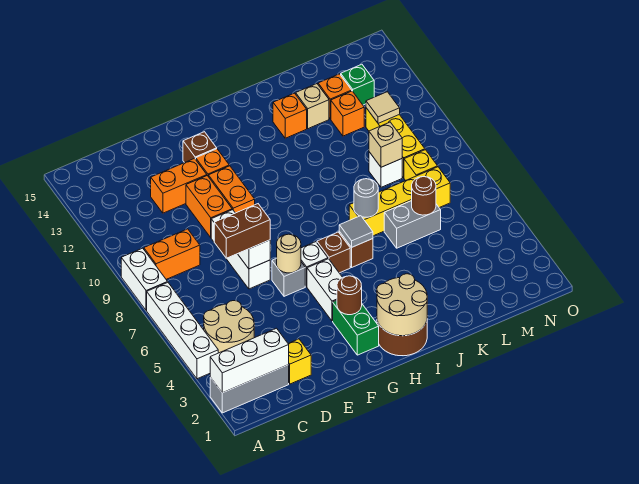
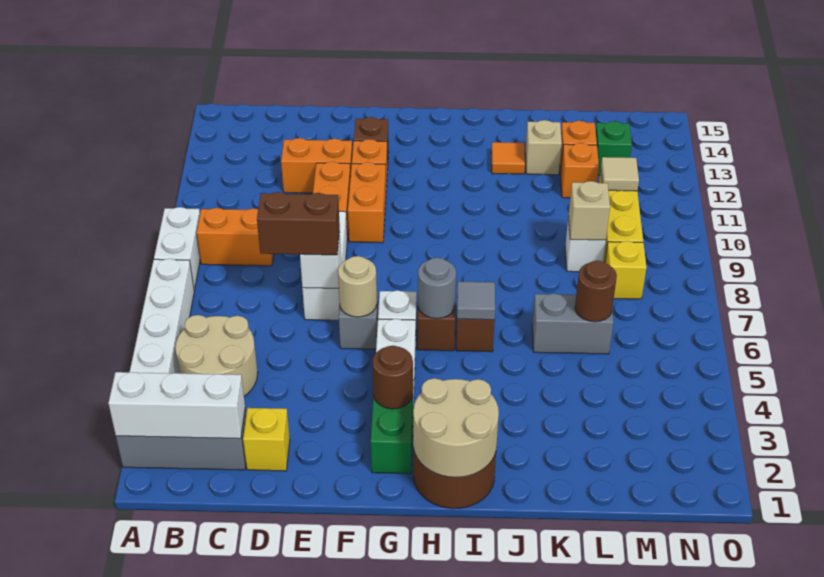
yellow 1x4 brick [349,167,450,236] -> none
grey 1x1 round brick [354,179,378,217] -> grey 1x1 round brick moved to [418,258,456,319]
orange 1x1 brick [273,93,307,138] -> orange 1x1 tile [491,142,525,174]

